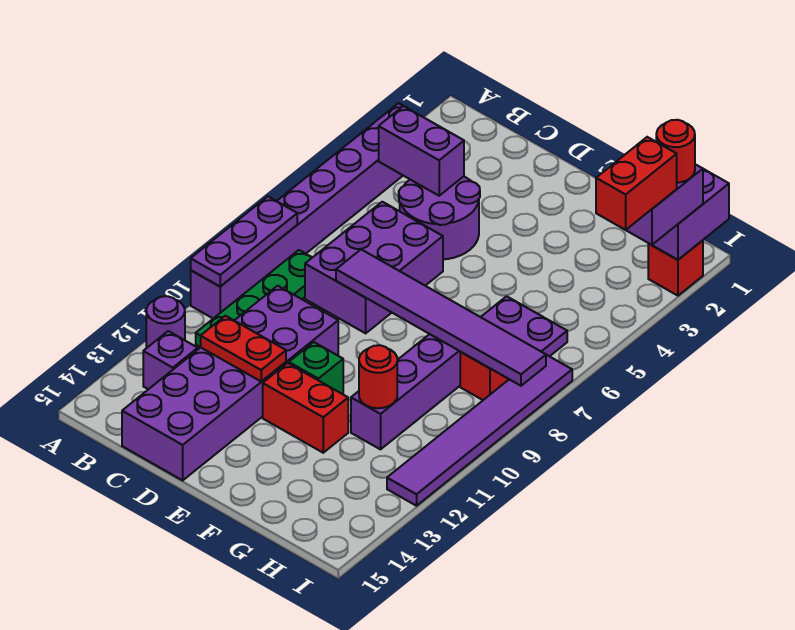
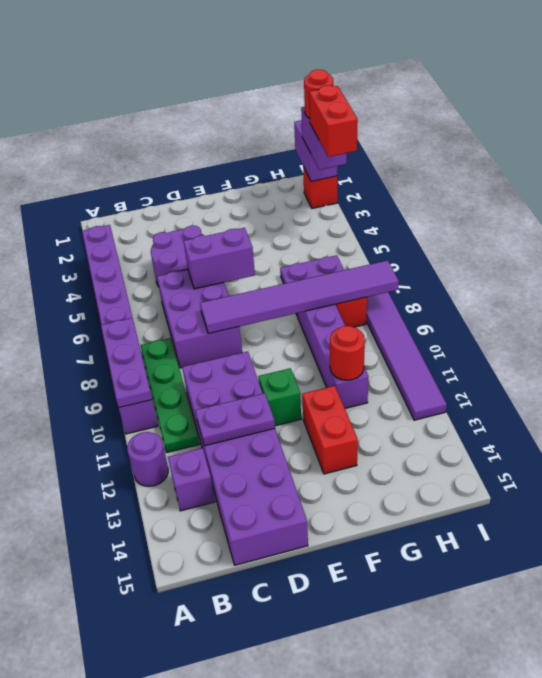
purple 1x2 brick [379,106,464,196] -> purple 1x2 brick moved to [184,228,255,289]
red 1x2 plate [201,316,286,381] -> purple 1x2 plate [195,393,275,446]
red 1x2 brick [263,363,348,453] -> red 1x2 brick turned to [302,386,358,474]

